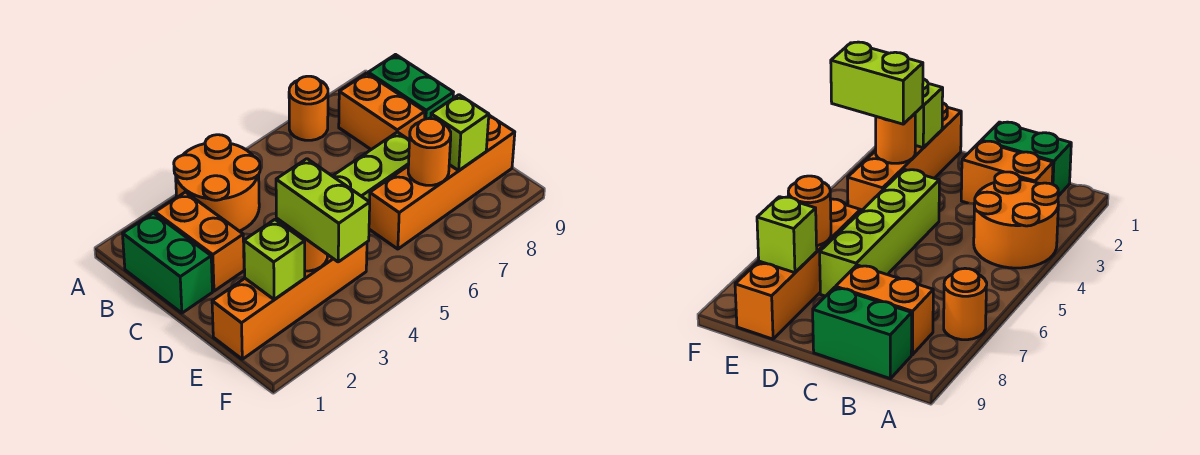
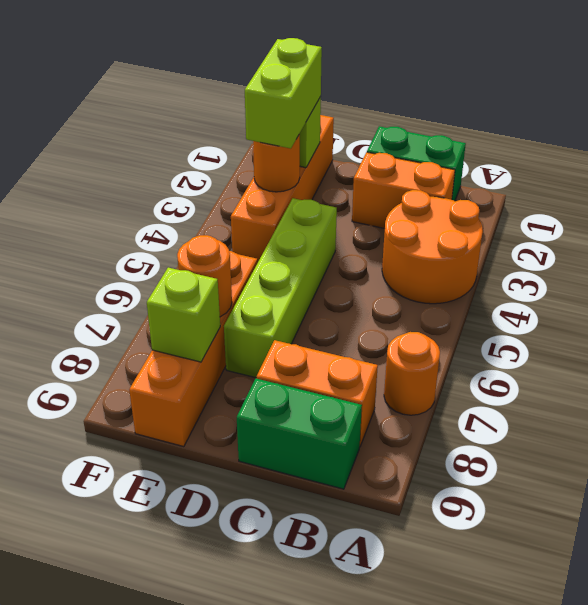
lime 1x2 brick [276,159,370,262] -> lime 1x2 brick turned to [245,38,322,148]

